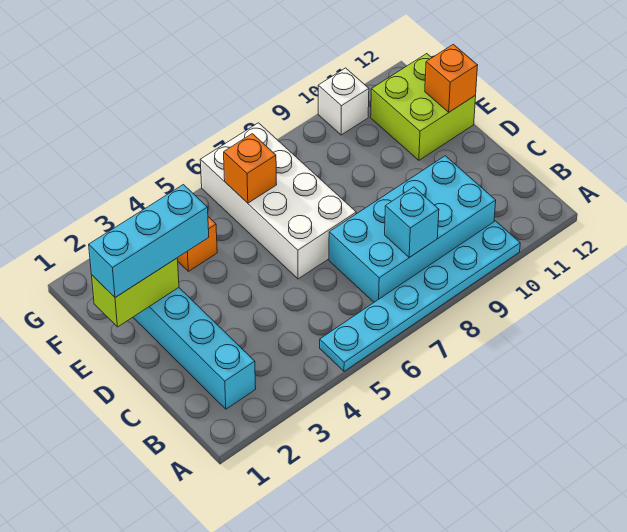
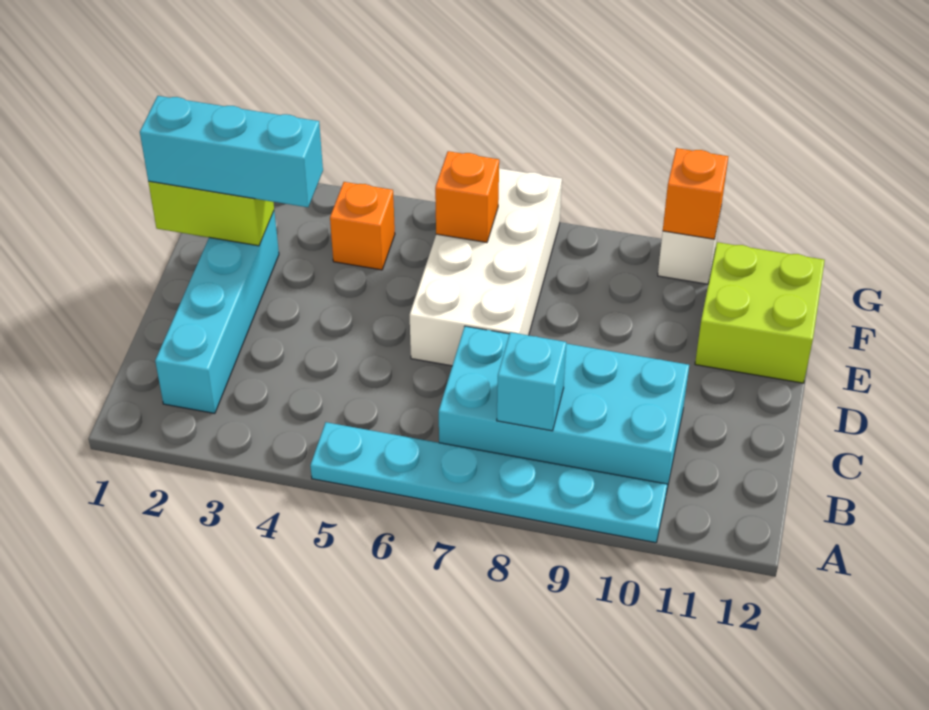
orange 1x1 brick [425,44,478,112] -> orange 1x1 brick moved to [663,148,728,239]

